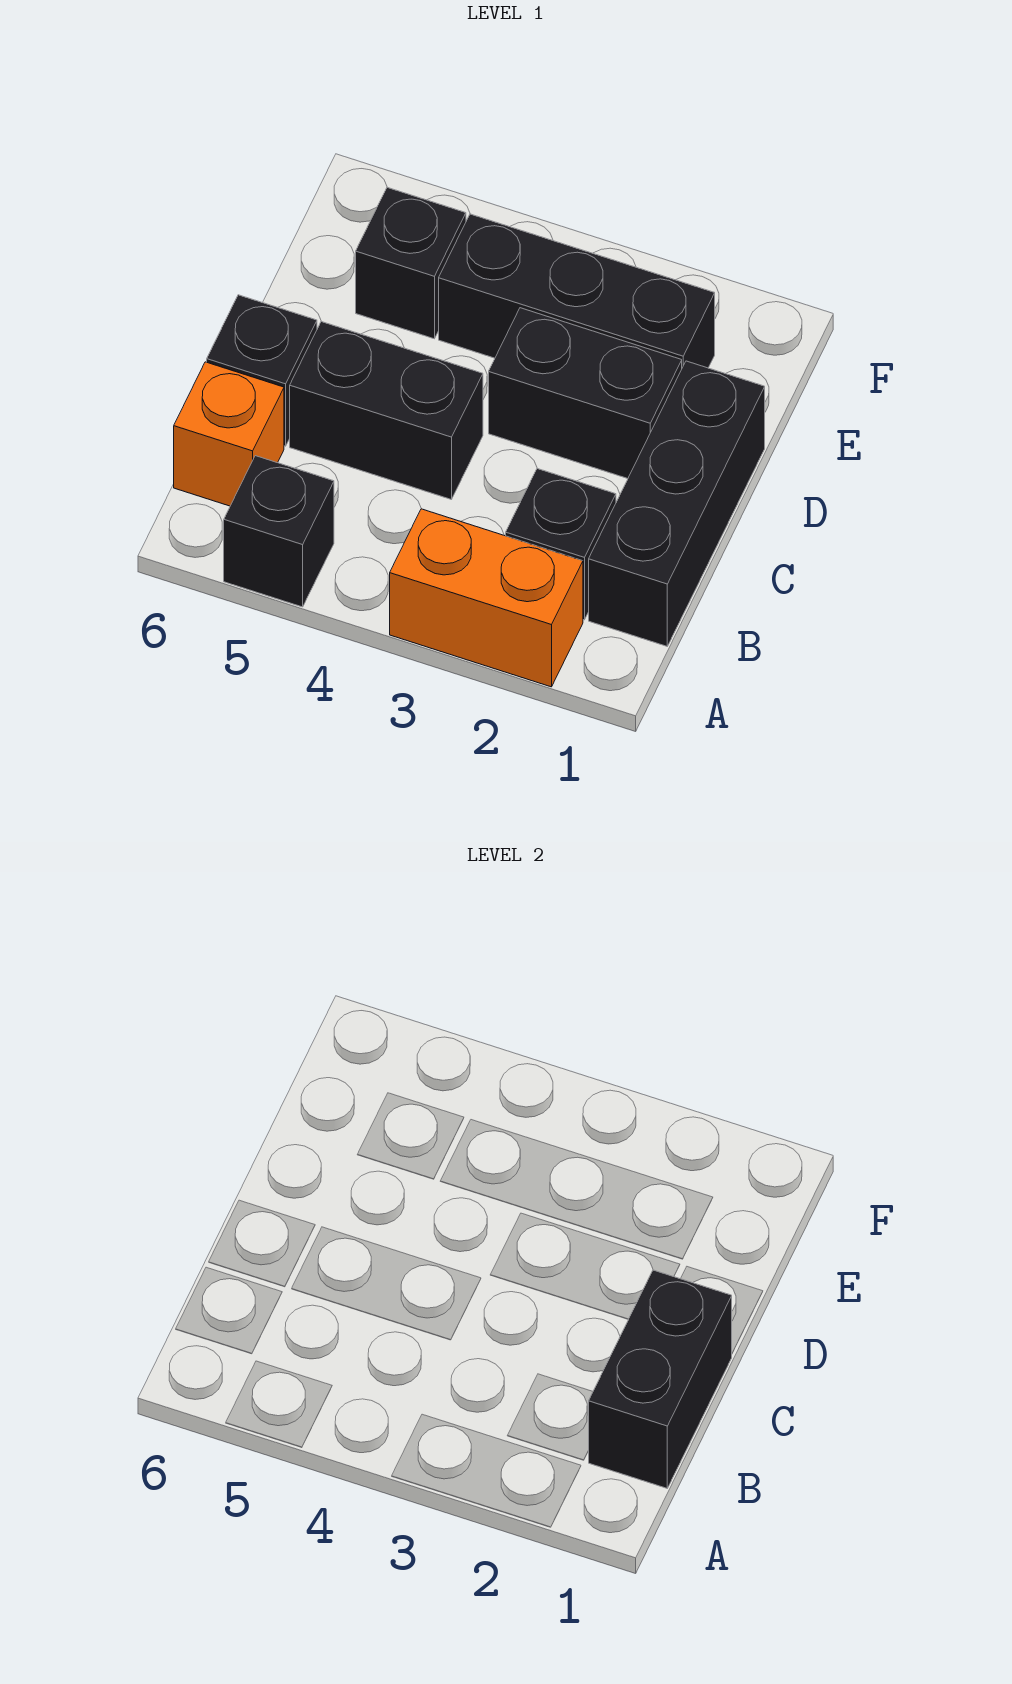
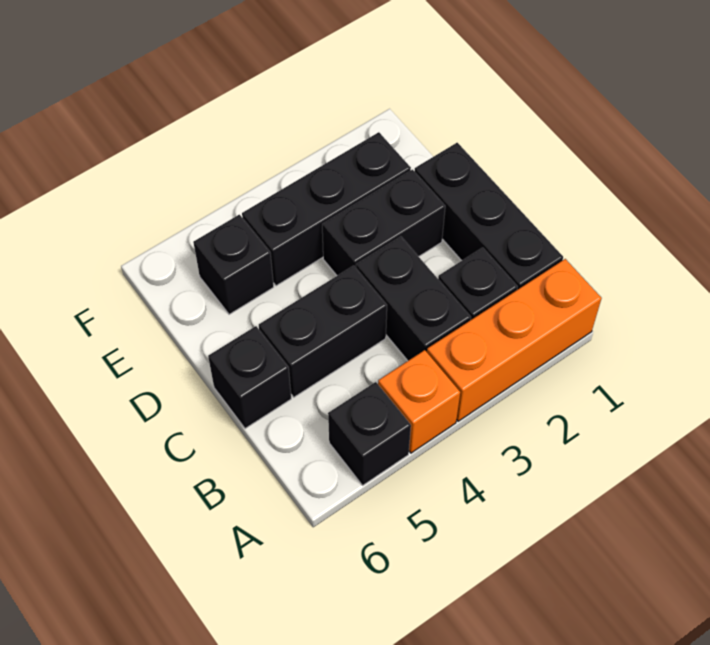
orange 1x2 brick [390,509,583,687] -> orange 1x3 brick [427,259,602,421]
black 1x2 brick [589,1270,732,1488] -> black 1x2 brick moved to [356,237,471,361]
orange 1x1 brick [174,362,284,506] -> orange 1x1 brick moved to [378,350,460,453]

